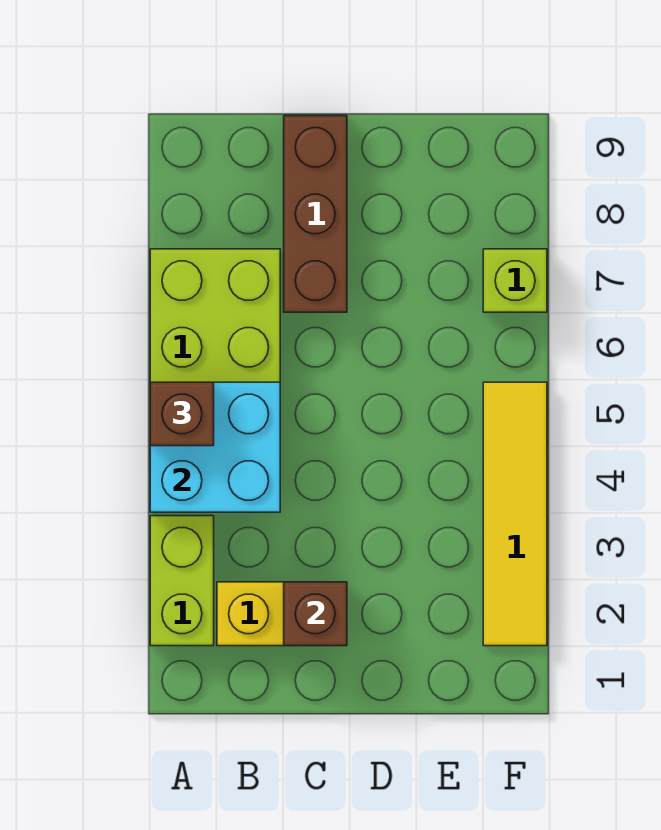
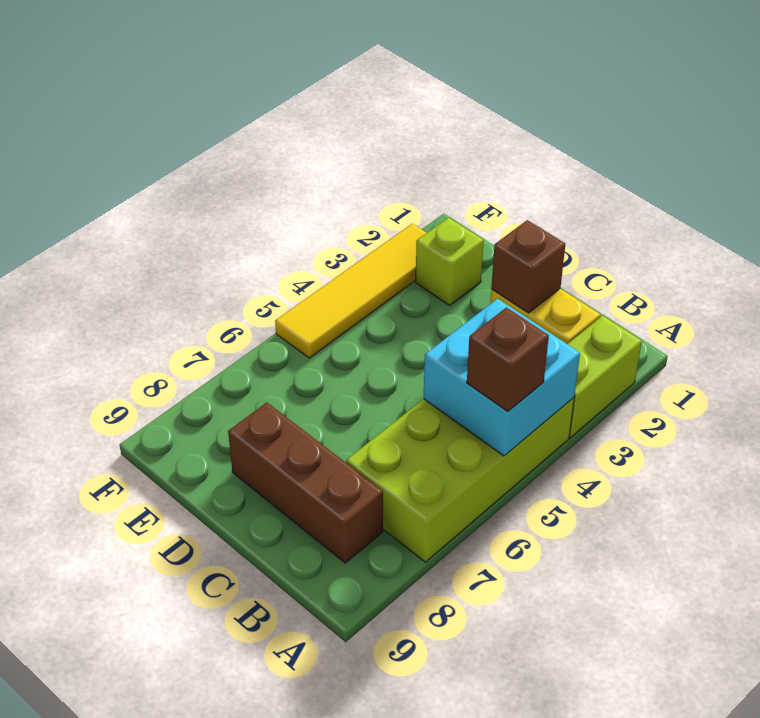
brown 1x3 brick [284,116,347,312] -> brown 1x3 brick turned to [228,402,383,563]
lime 1x1 brick [483,249,547,312] -> lime 1x1 brick moved to [416,218,484,305]

